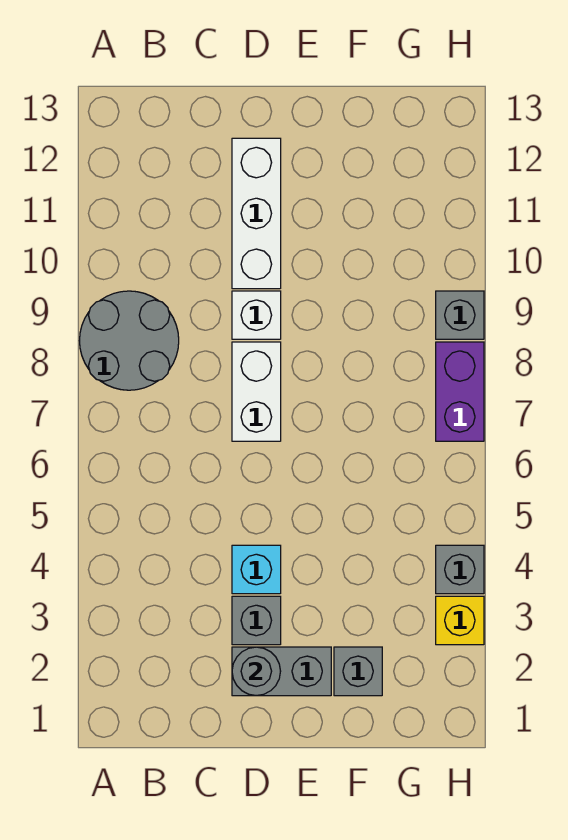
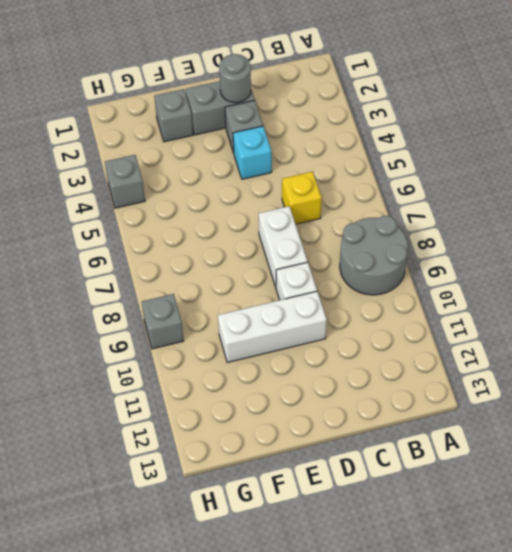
white 1x3 brick [232,138,281,289] -> white 1x3 brick turned to [218,291,327,363]
yellow 1x1 brick [436,596,484,645] -> yellow 1x1 brick moved to [282,172,322,224]
purple 1x2 brick [436,342,484,441] -> none

